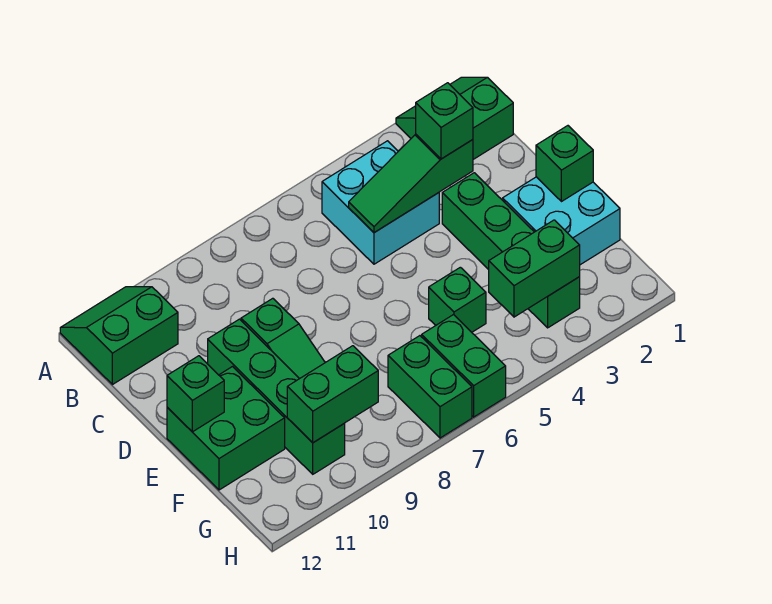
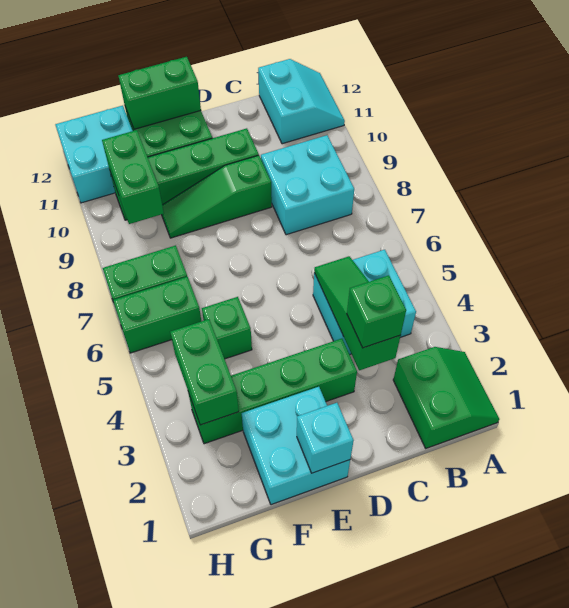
green 2x2 slope [60,287,178,385] -> cyan 2x2 slope [258,59,345,144]
none -> cyan 2x2 brick [261,135,354,235]
green 1x1 brick [536,126,593,202] -> cyan 1x1 brick [297,403,354,473]
green 1x1 brick [167,356,224,432] -> green 1x2 brick [118,57,201,129]
none -> cyan 2x2 brick [55,106,132,203]

